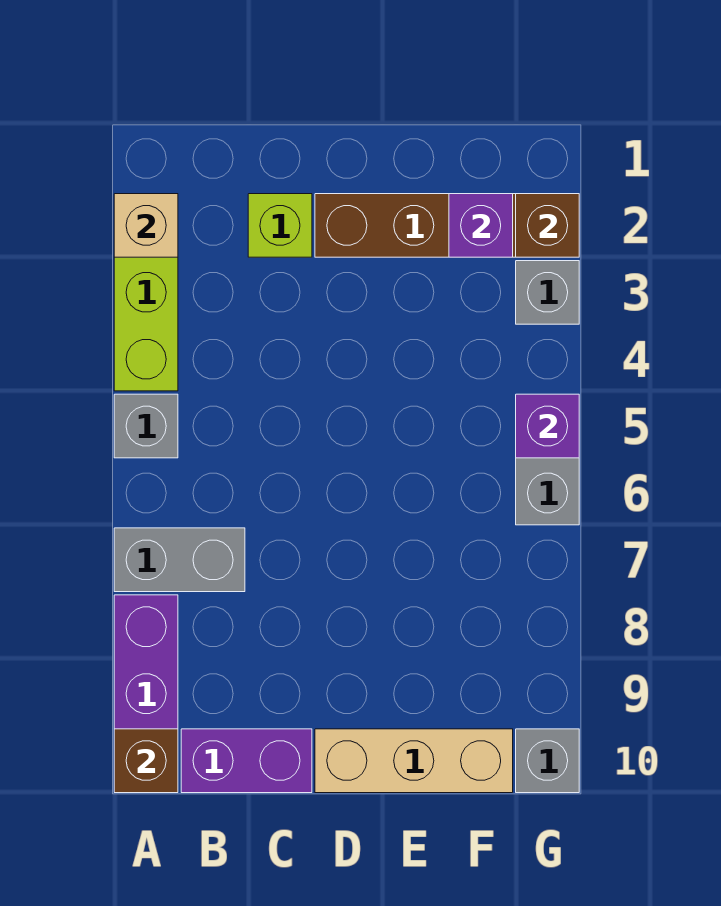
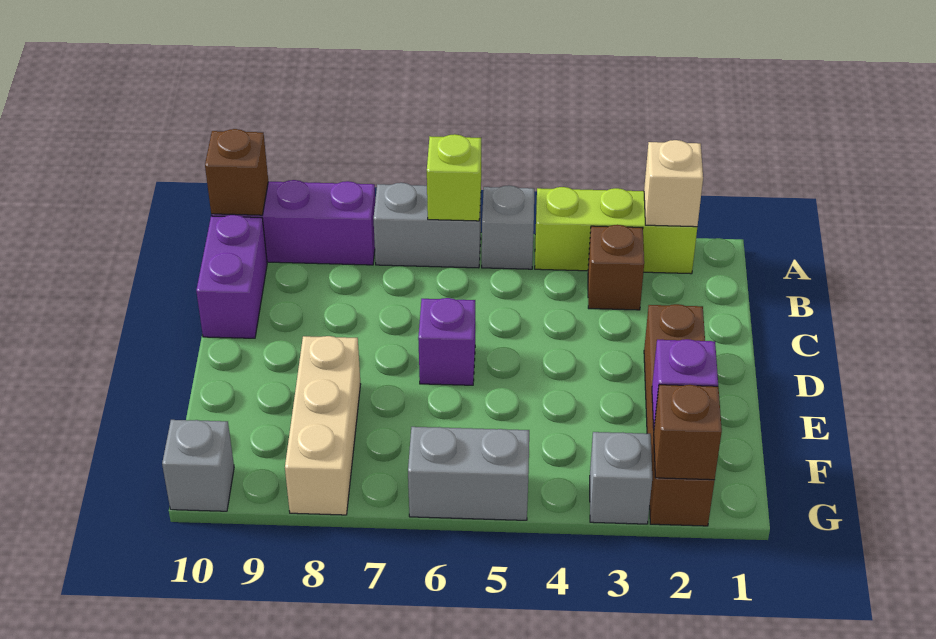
grey 1x2 brick [114,528,245,592] -> grey 1x2 brick turned to [374,183,481,268]
none -> brown 1x1 brick [588,225,644,310]
lime 1x1 brick [248,194,312,257] -> lime 1x1 brick moved to [427,134,481,221]
tan 1x3 brick [315,729,513,793] -> tan 1x3 brick moved to [285,336,361,515]
purple 1x1 brick [516,394,579,458] -> purple 1x1 brick moved to [418,298,475,385]

